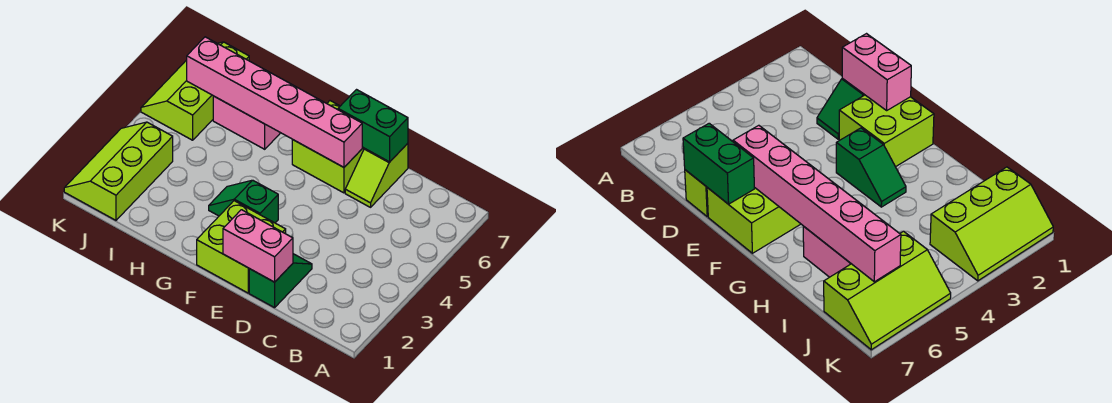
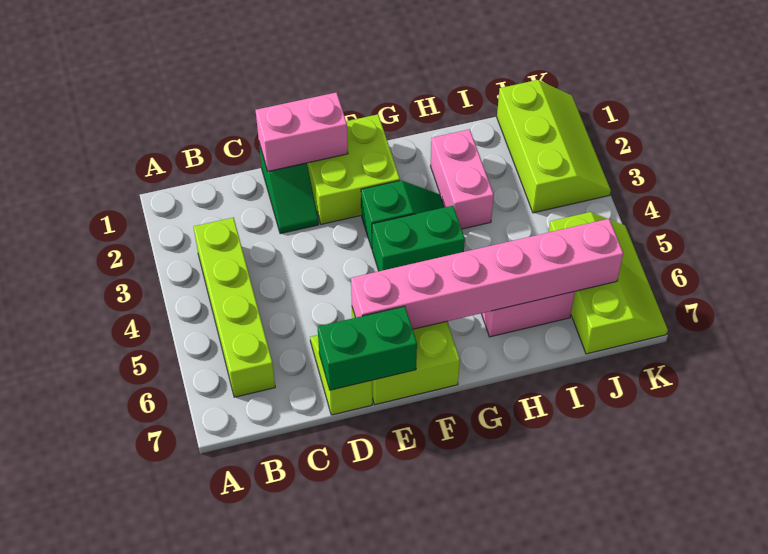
none -> lime 1x4 brick [194,218,275,397]
none -> green 1x2 brick [372,206,465,271]
none -> pink 1x2 brick [431,129,494,229]

